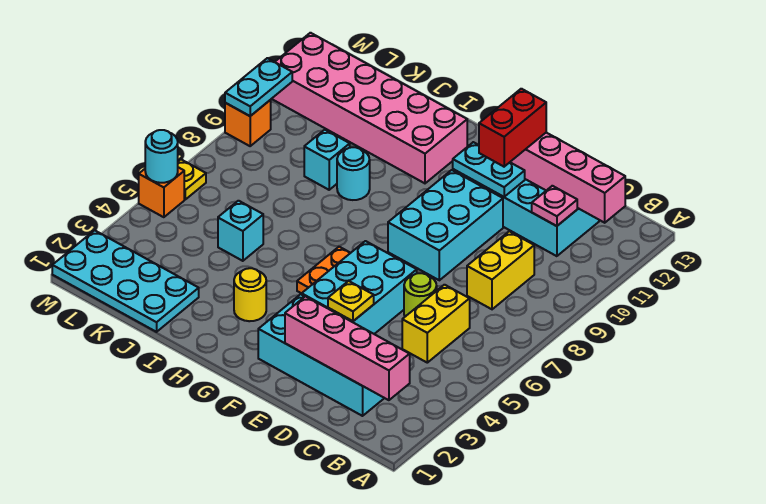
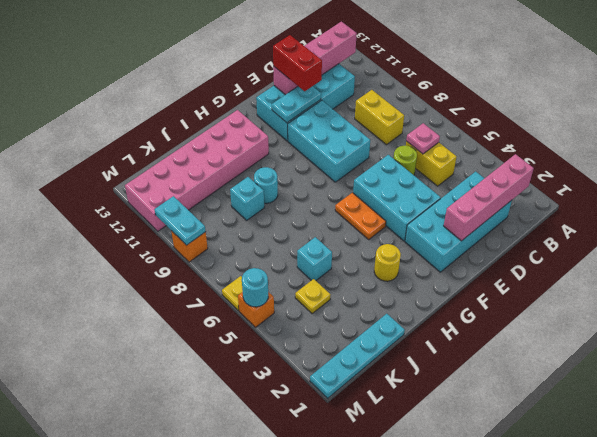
pink 1x1 plate [532,186,577,226] -> pink 1x1 plate moved to [406,123,440,154]
yellow 1x1 plate [328,281,374,321] -> yellow 1x1 plate moved to [295,279,330,314]
cyan 2x4 plate [52,230,199,332] -> cyan 1x4 plate [310,314,405,398]

